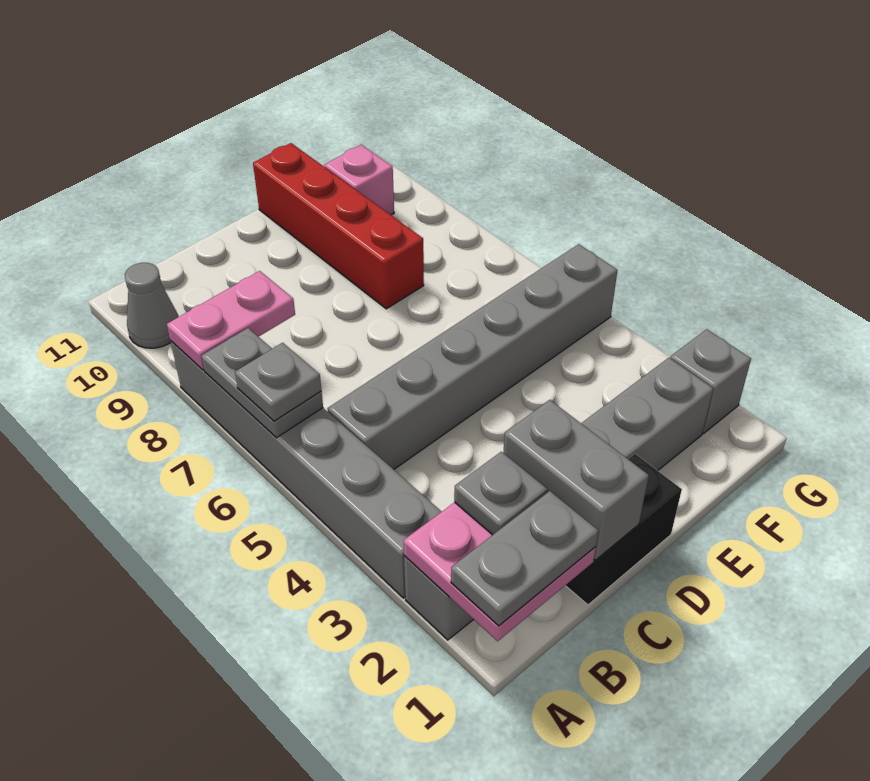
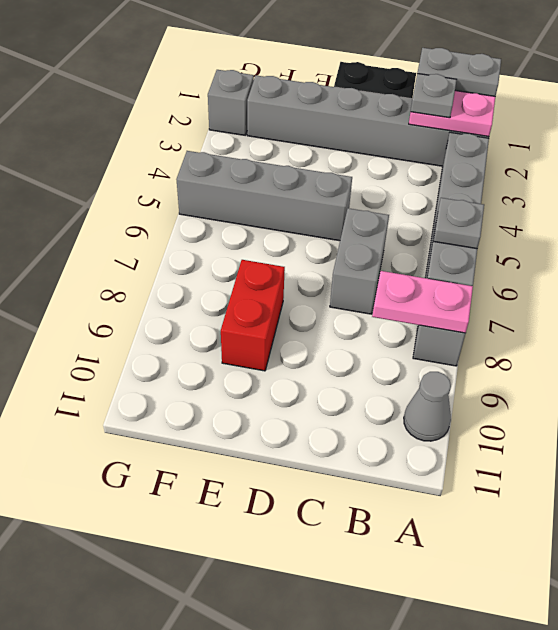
grey 1x6 brick [328,244,618,469] -> grey 1x4 brick [176,151,352,241]
grey 1x2 brick [503,400,649,560] -> grey 1x2 brick moved to [330,208,389,314]
red 1x4 brick [253,143,424,309] -> red 1x2 brick [221,260,285,371]
pink 1x1 brick [324,145,394,215] -> none

